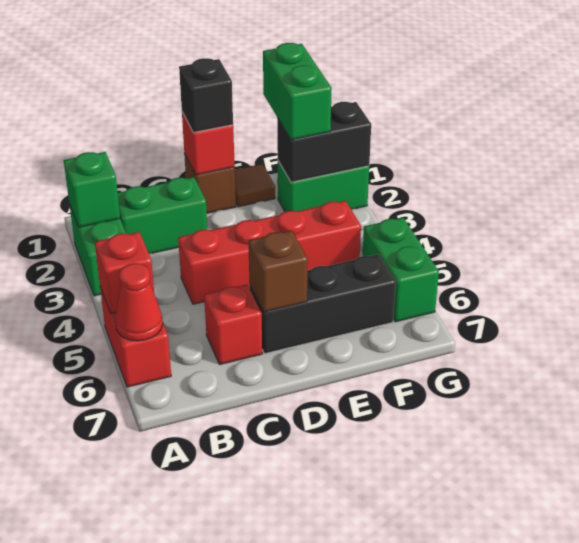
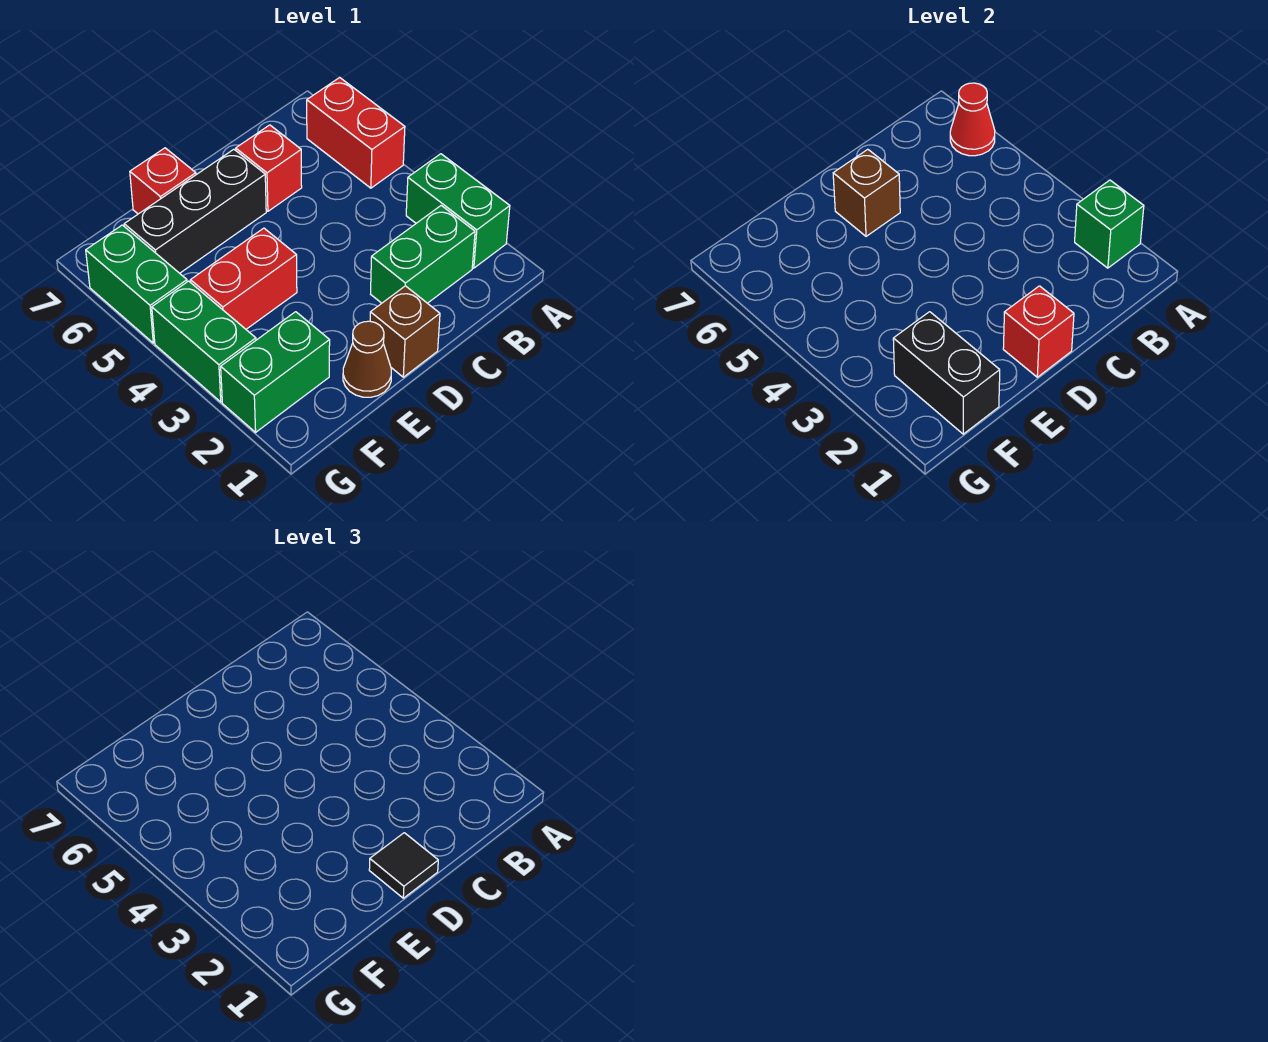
red 1x1 brick [95,232,154,314] -> red 1x1 brick moved to [130,148,196,214]
red 1x4 brick [178,201,361,304] -> red 1x2 brick [191,228,297,329]
black 1x1 brick [179,58,233,132] -> black 1x1 tile [369,833,438,898]
brown 1x1 tile [235,164,275,207] -> brown 1x1 cone [343,321,391,397]
green 1x2 brick [263,43,332,140] -> green 1x2 brick moved to [152,281,256,402]
black 1x2 brick [277,102,371,182] -> black 1x2 brick turned to [893,312,1000,434]

